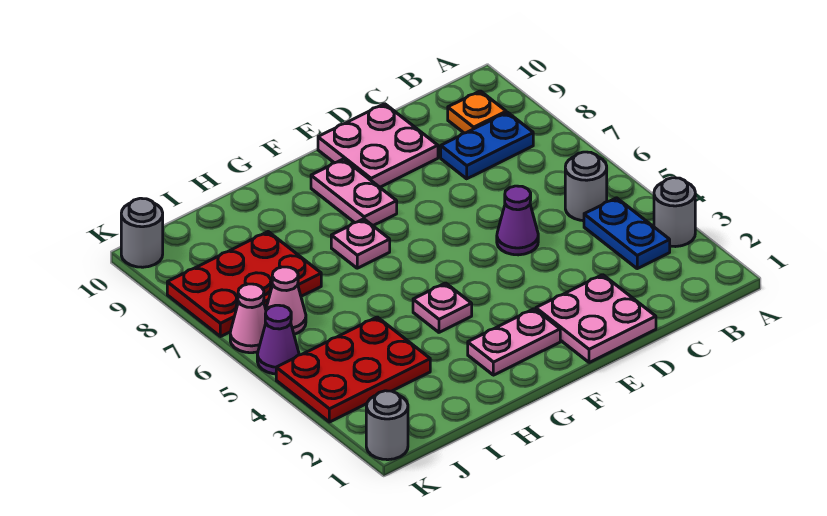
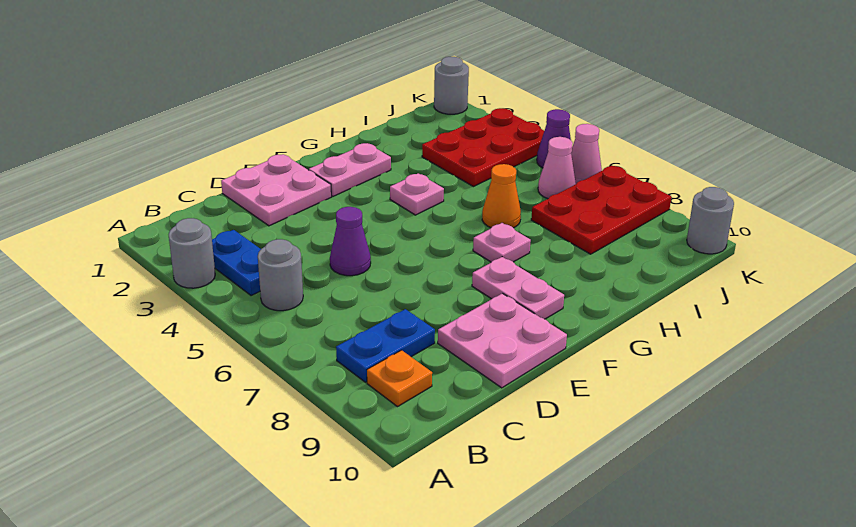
none -> orange 1x1 cone [482,164,521,228]

